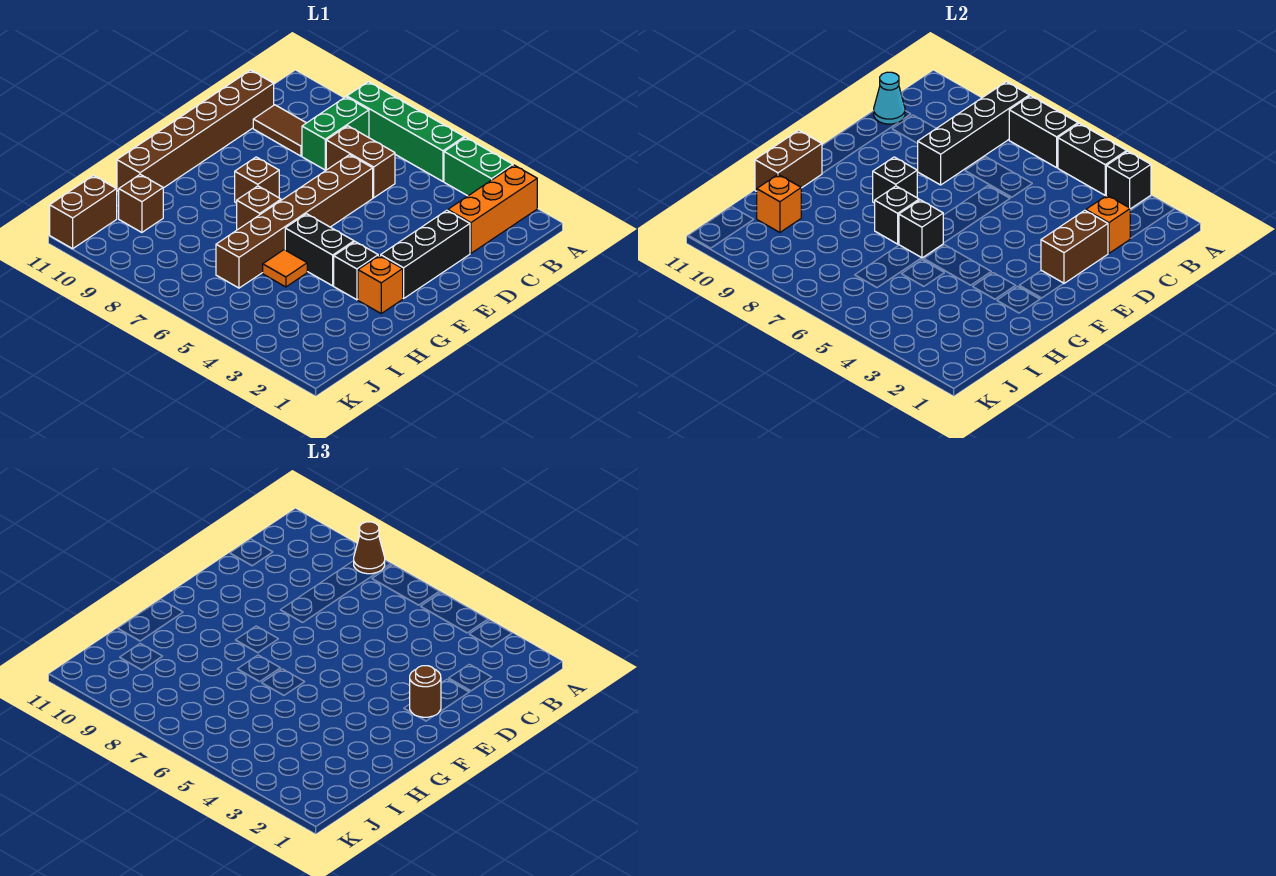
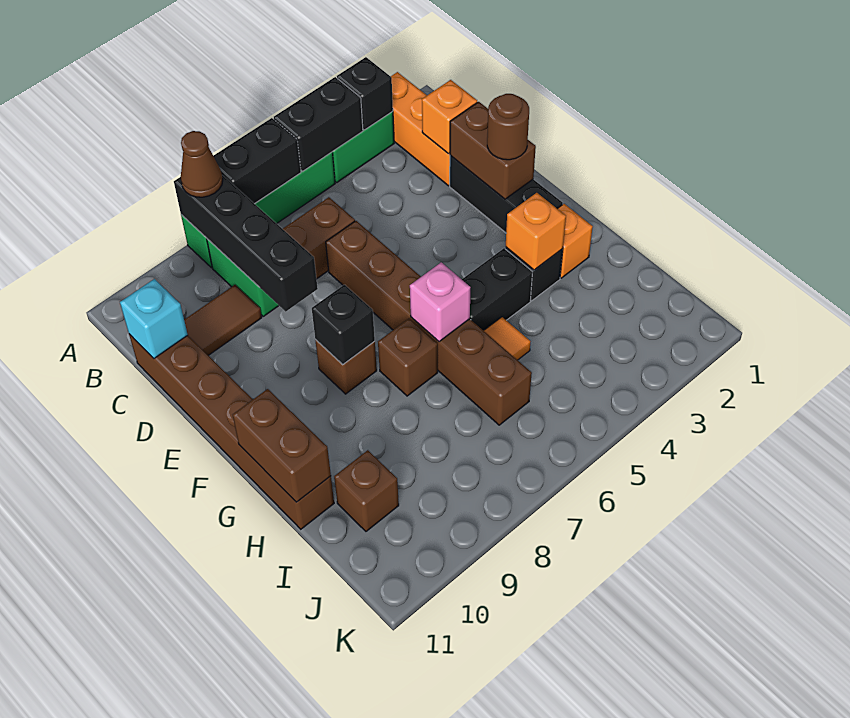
cyan 1x1 cone [874,72,905,124] -> cyan 1x1 brick [120,279,188,358]
black 1x1 brick [899,200,943,258] -> pink 1x1 brick [410,262,471,342]
black 1x1 brick [875,186,919,244] -> none
orange 1x1 brick [757,174,801,232] -> orange 1x1 brick moved to [506,193,566,270]
brown 1x2 brick [50,176,117,249] -> none

